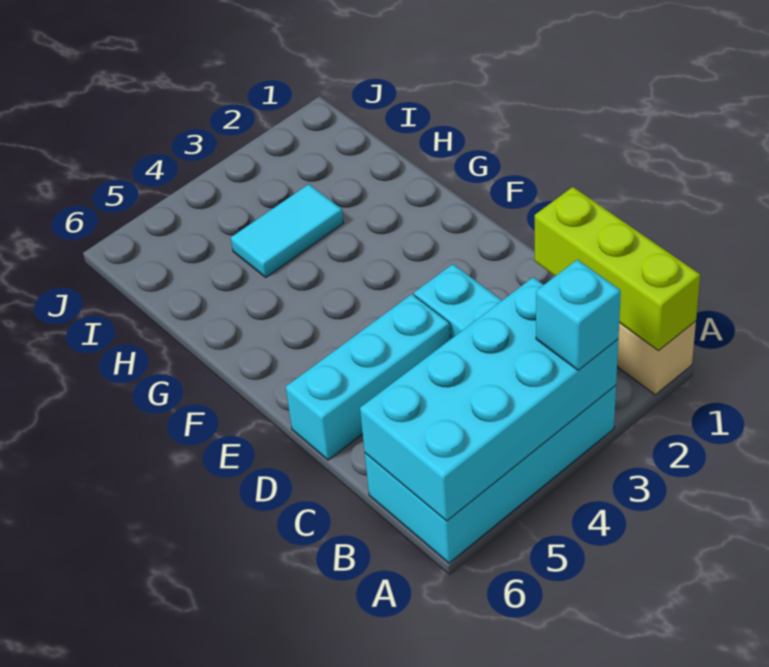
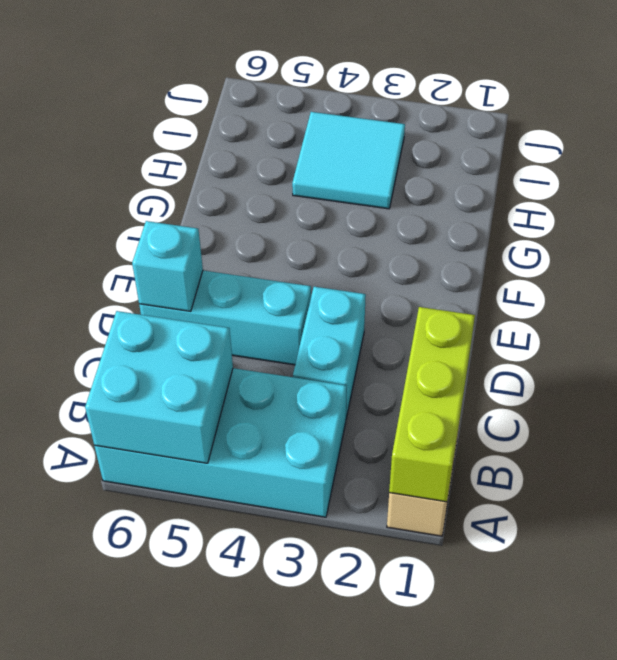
cyan 2x4 brick [360,277,618,521] -> cyan 2x2 brick [85,311,233,463]
cyan 1x1 brick [536,260,621,370] -> cyan 1x1 brick moved to [132,221,203,311]
cyan 1x2 tile [231,184,343,277] -> cyan 2x2 tile [292,112,405,209]

